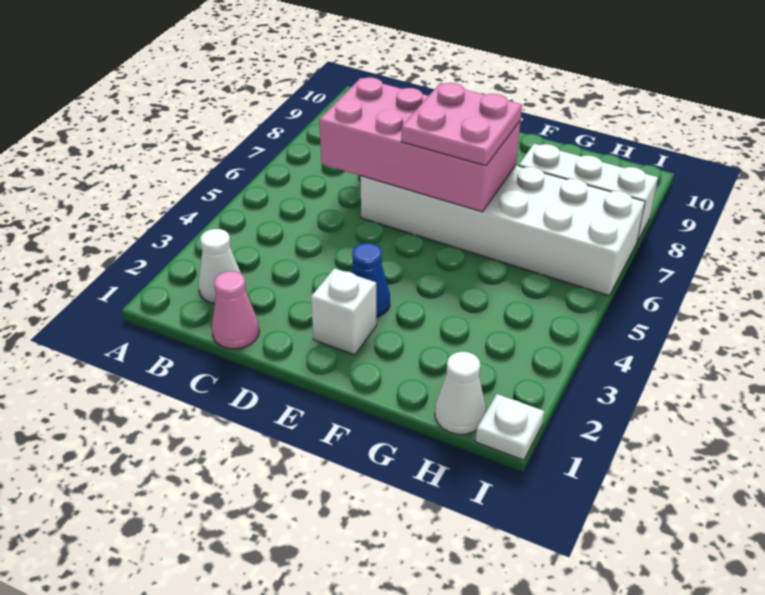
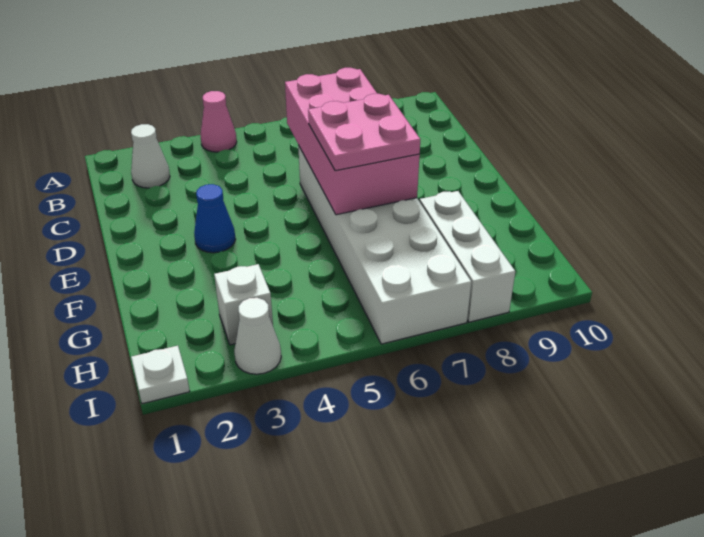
pink 1x1 cone [212,271,259,349] -> pink 1x1 cone moved to [201,91,237,152]
white 1x1 brick [311,268,377,355] -> white 1x1 brick moved to [214,264,273,345]
white 1x1 cone [435,352,486,434] -> white 1x1 cone moved to [234,298,281,374]

